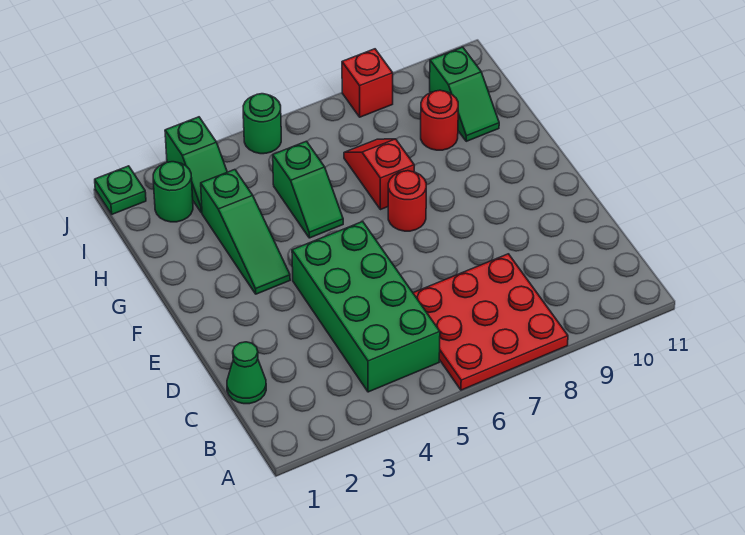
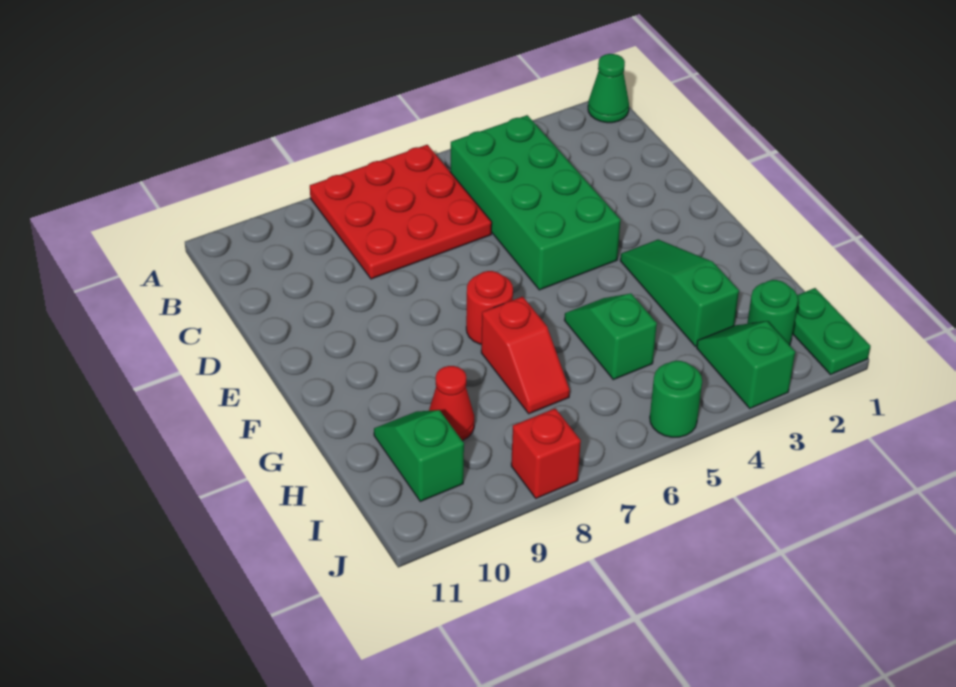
green 1x1 cone [227,342,266,404] -> green 1x1 cone moved to [588,54,629,123]
red 1x1 round brick [421,90,458,150] -> red 1x1 cone [429,366,474,441]
green 1x1 plate [95,166,146,214] -> green 1x2 plate [792,288,870,375]

